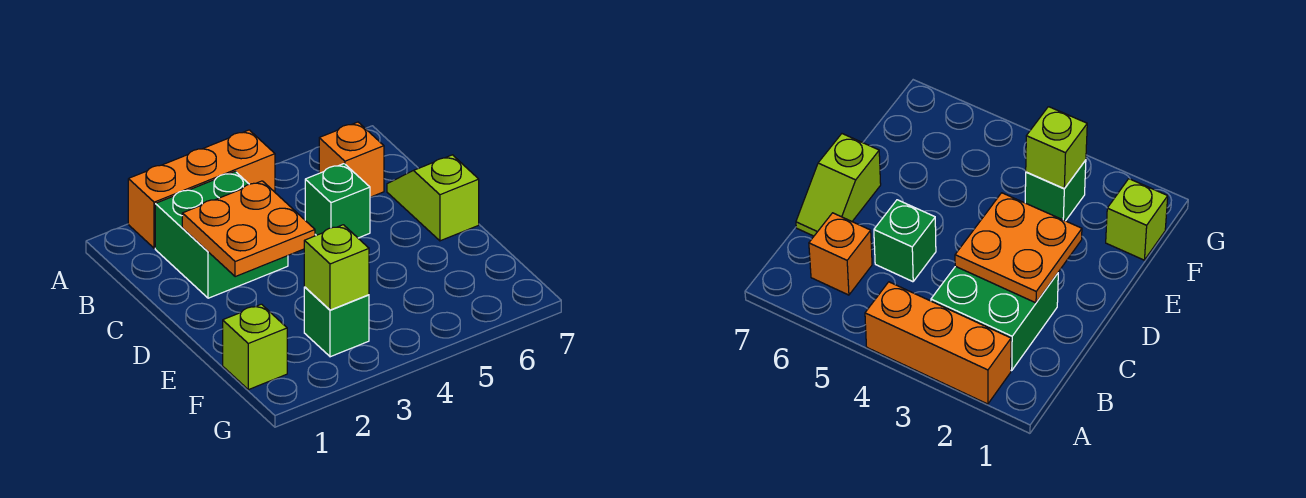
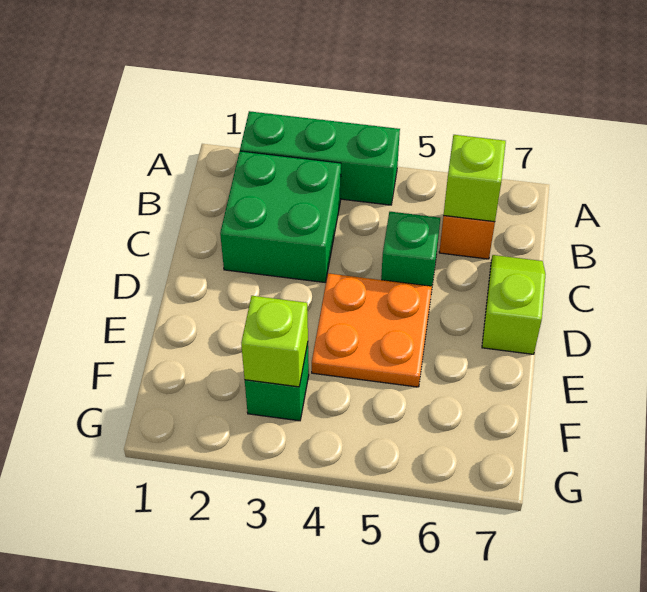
orange 1x3 brick [128,130,275,248] -> green 1x3 brick [240,111,400,205]
orange 2x2 plate [182,181,315,277] -> orange 2x2 plate moved to [312,273,432,387]
lime 1x1 brick [223,304,287,390] -> lime 1x1 brick moved to [444,135,506,222]

